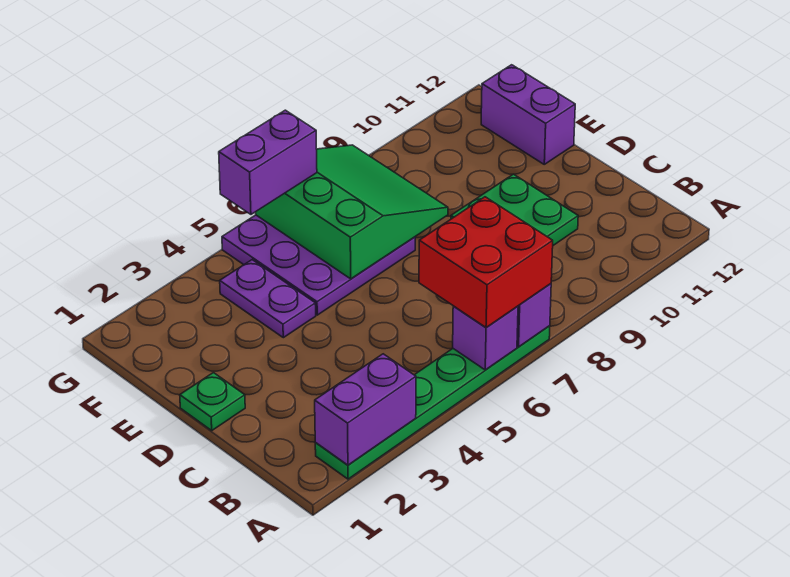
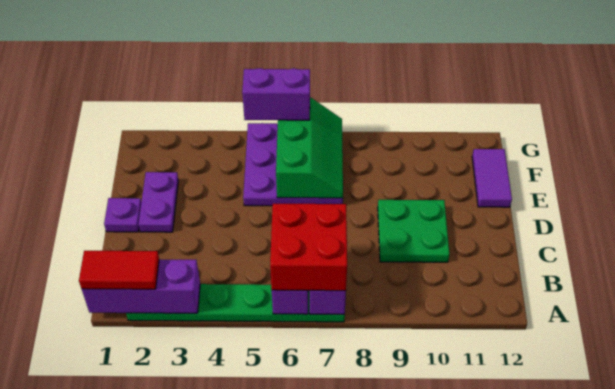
none -> red 1x2 tile [79,251,159,289]
purple 1x2 brick [315,354,416,465] -> purple 1x3 brick [82,260,200,313]
green 1x1 plate [180,373,245,430] -> purple 1x1 plate [104,198,141,232]
purple 1x2 plate [220,260,316,338] -> purple 1x2 plate moved to [139,172,178,232]
green 3x3 slope [255,145,448,279] -> green 2x3 slope [276,97,343,198]
purple 1x2 brick [481,65,575,164] -> purple 1x2 tile [472,149,512,207]

